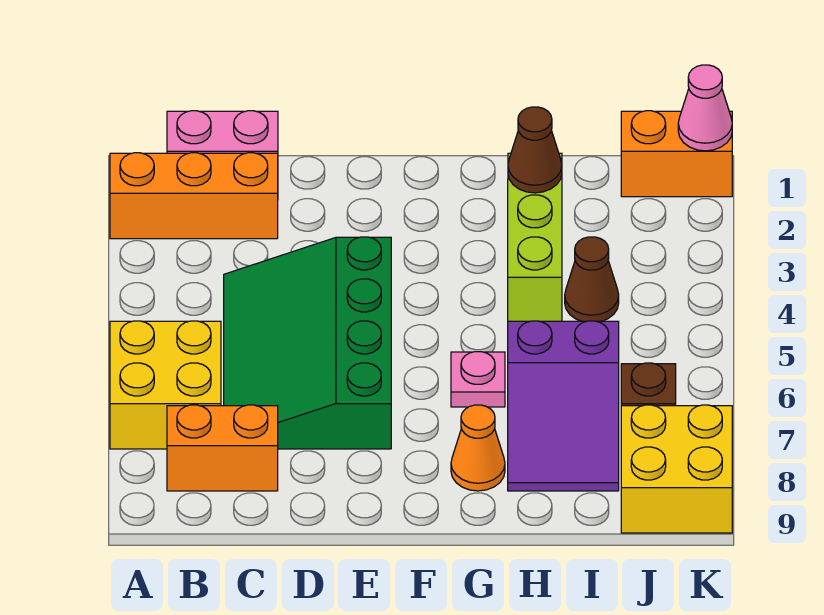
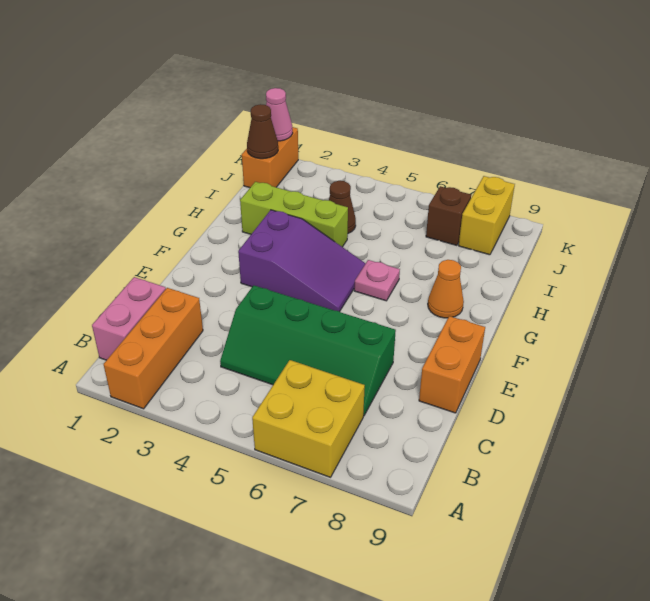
orange 1x2 brick [167,405,278,491] -> orange 1x2 brick moved to [419,316,485,413]
green 3x4 slope [224,237,391,449] -> green 2x4 slope [220,285,396,416]
brown 1x1 cone [508,107,562,193] -> brown 1x1 cone moved to [247,104,278,159]
purple 2x3 slope [508,321,619,491] -> purple 2x3 slope moved to [238,210,366,312]
yellow 2x2 brick [621,405,732,533] -> yellow 1x2 brick [459,176,515,255]

